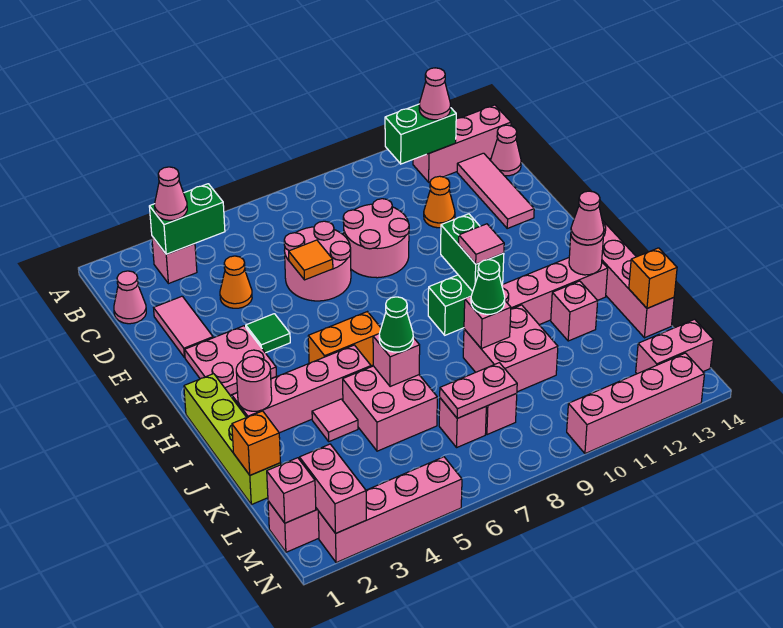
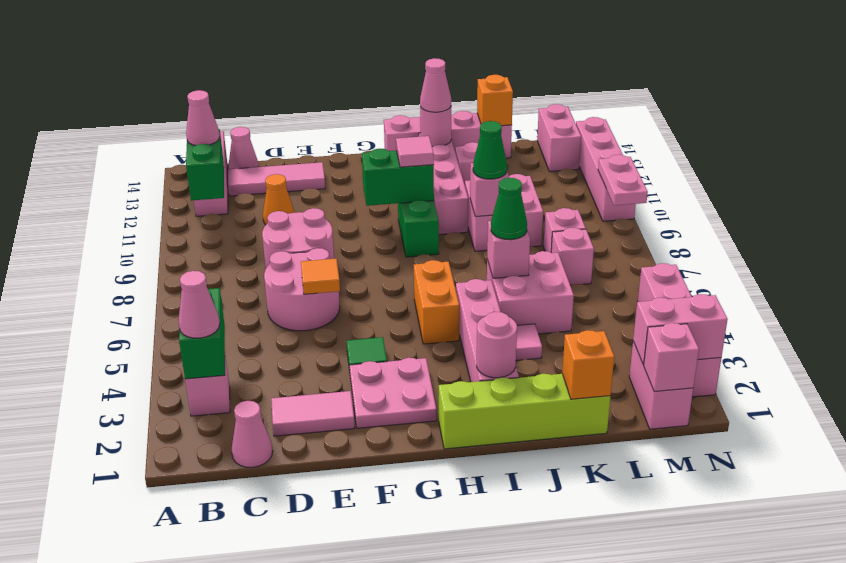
orange 1x1 cone [220,256,252,308] -> none
pink 1x2 plate [440,363,517,418] -> pink 1x2 plate moved to [598,155,648,206]

